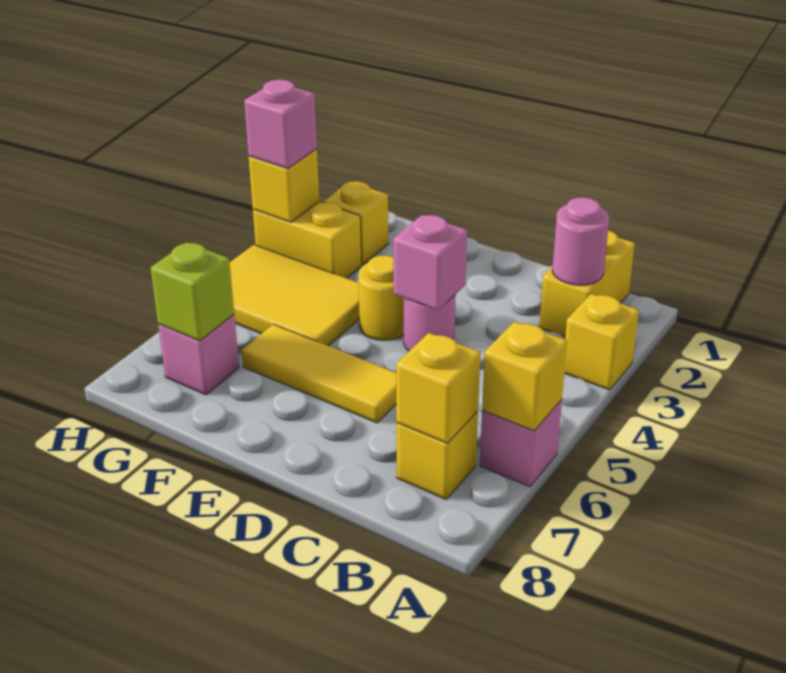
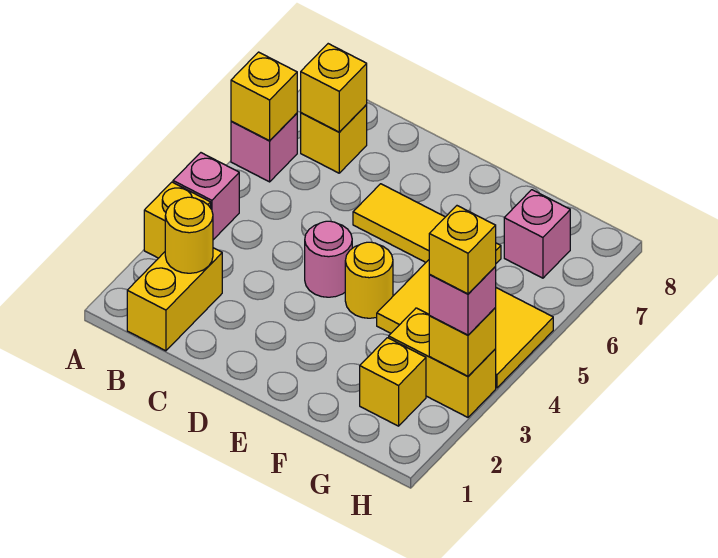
pink 1x1 round brick [552,197,609,285] -> yellow 1x1 round brick [165,197,213,273]
pink 1x1 brick [393,215,467,310] -> pink 1x1 brick moved to [173,153,239,240]
lime 1x1 brick [151,242,234,341] -> none
none -> yellow 1x1 brick [429,206,496,294]

